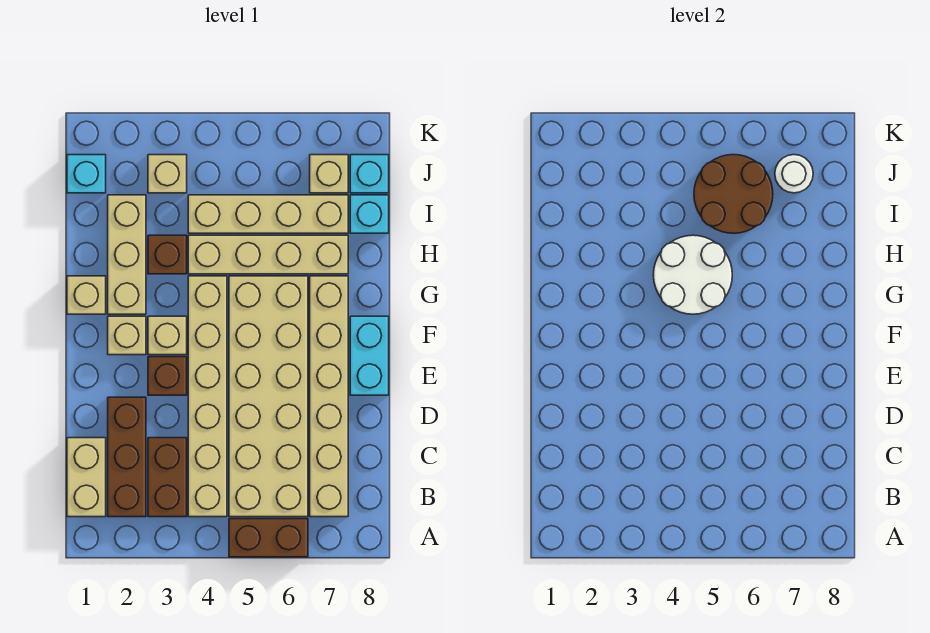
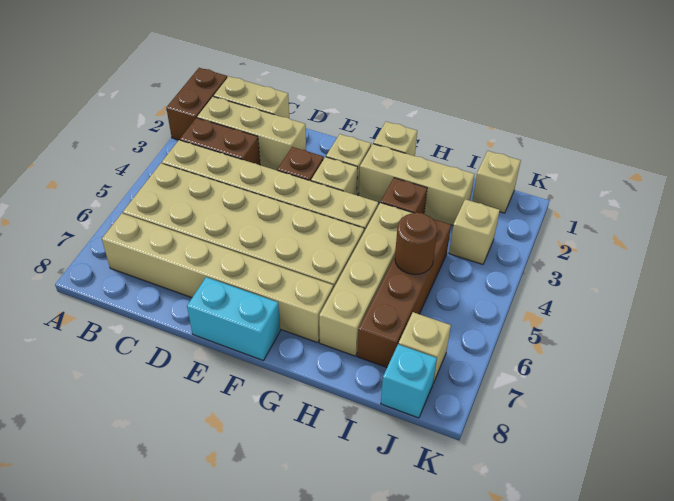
brown 1x2 brick [229,519,308,557] -> brown 1x2 brick moved to [166,68,227,140]
brown 1x3 brick [108,397,146,517] -> tan 1x3 brick [197,97,306,170]
white 2x2 round brick [653,235,732,314] -> none
tan 1x4 brick [188,195,348,233] -> brown 1x4 brick [357,219,451,367]
brown 2x2 round brick [694,155,773,233] -> brown 1x1 round brick [395,213,437,274]
cyan 1x1 brick [350,195,389,233] -> none
cyan 1x1 brick [67,155,106,193] -> tan 1x1 brick [472,151,521,213]
white 1x1 round brick [775,155,813,193] -> none

